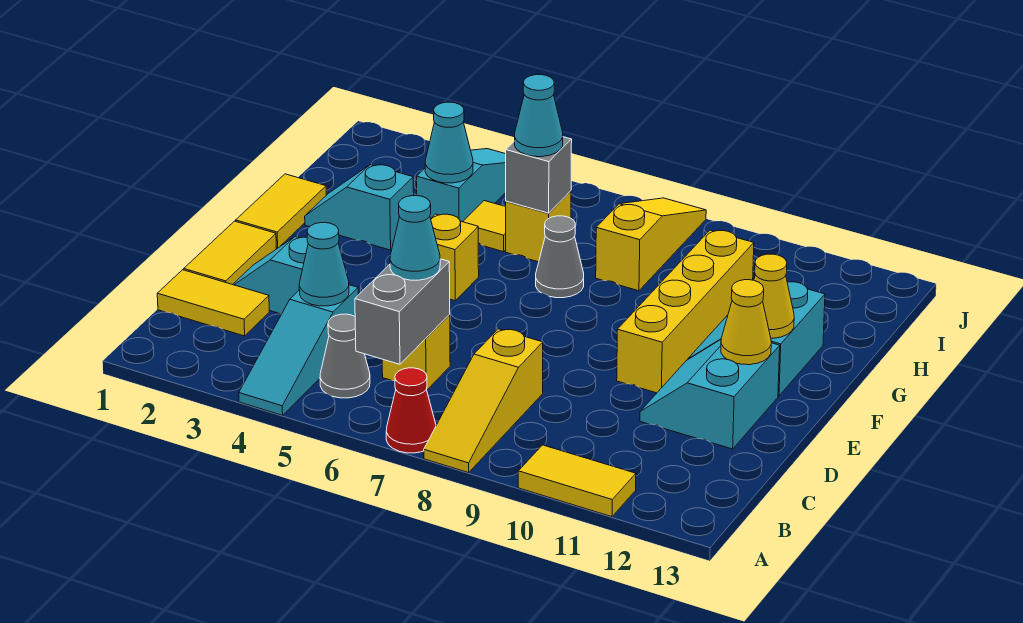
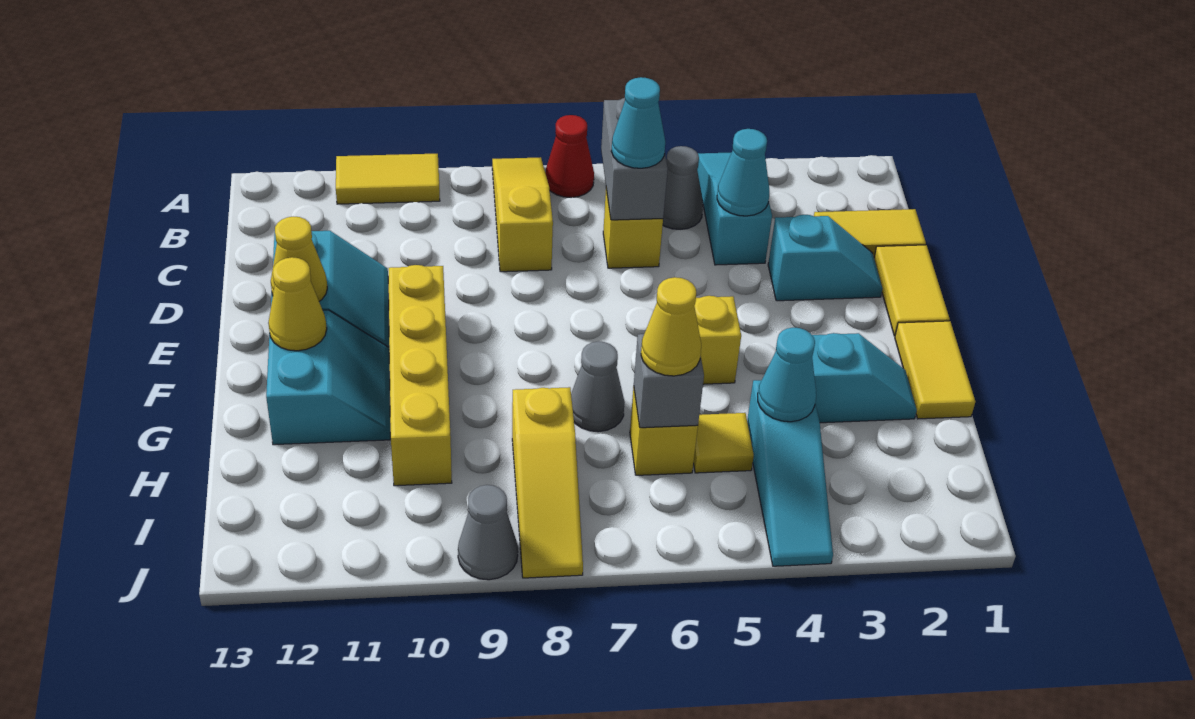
cyan 1x1 cone [515,75,563,157] -> yellow 1x1 cone [641,277,701,376]
none -> grey 1x1 cone [458,485,518,580]

